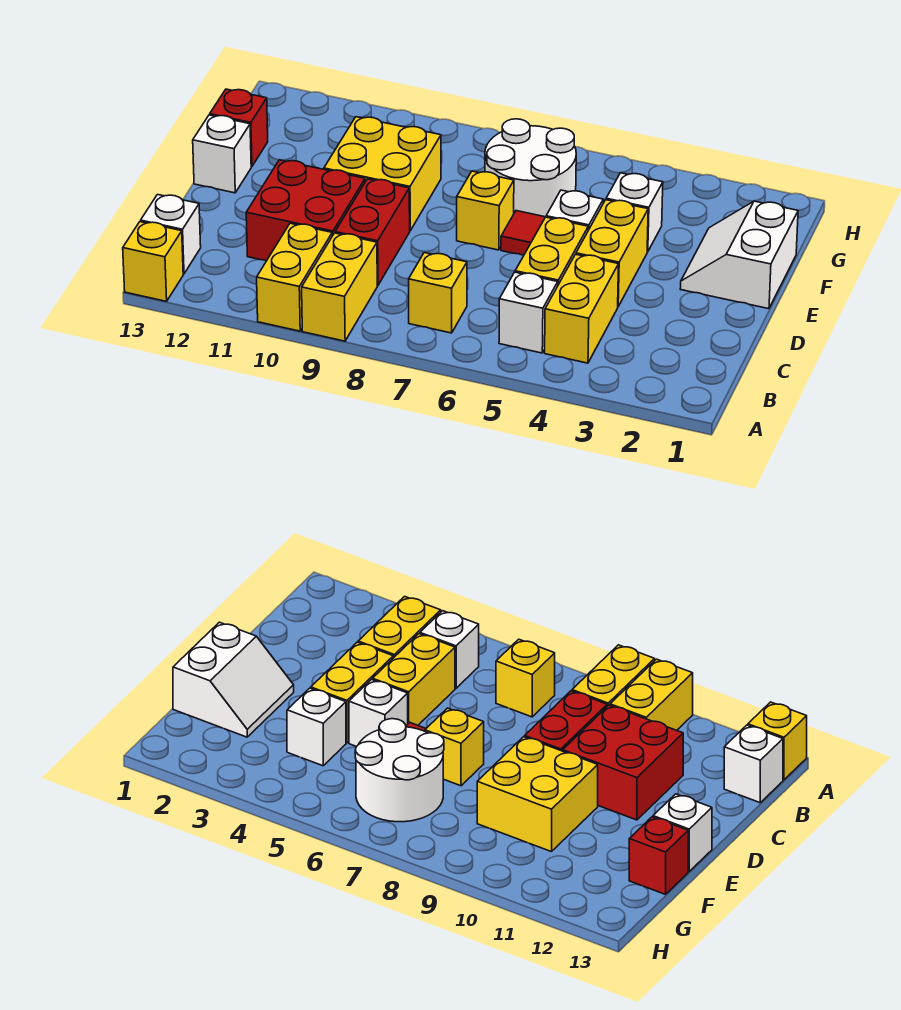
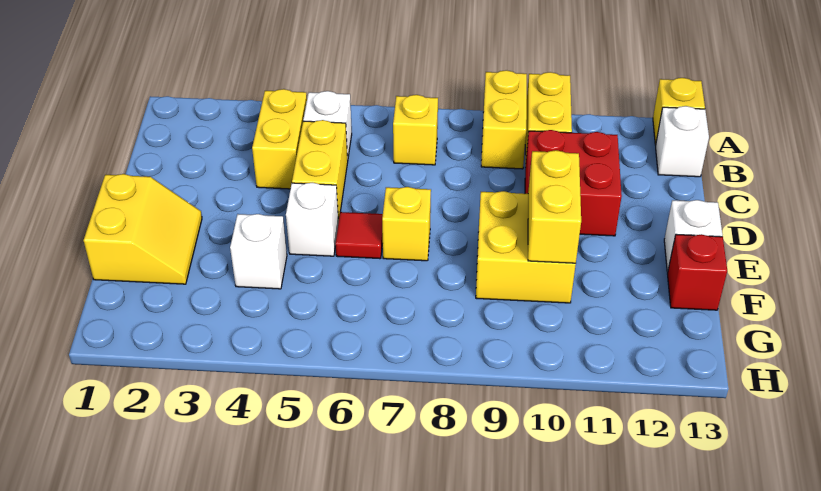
red 1x2 brick [335,179,410,285] -> none
yellow 1x2 brick [576,200,648,306] -> yellow 1x2 brick moved to [528,150,581,263]
white 2x2 slope [680,201,798,309] -> yellow 2x2 slope [84,174,202,284]
white 2x2 round brick [485,119,576,217] -> none

